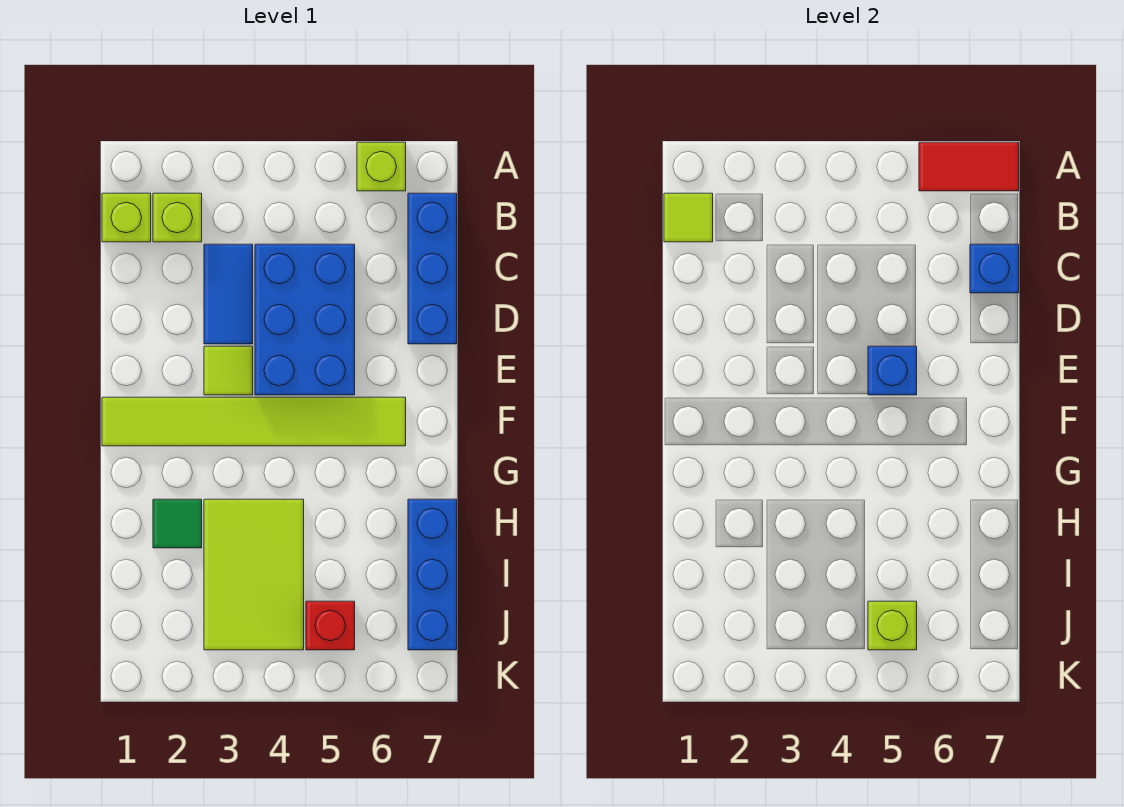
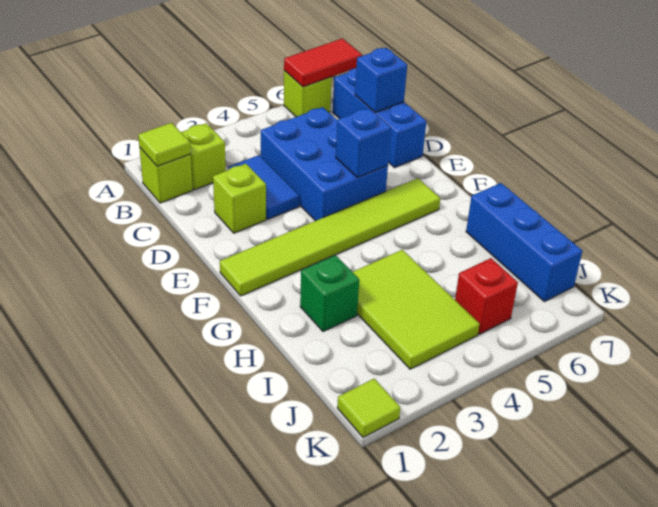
lime 1x1 tile [204,346,253,395] -> lime 1x1 tile moved to [337,379,400,437]
green 1x1 tile [153,499,202,548] -> green 1x1 brick [300,255,359,332]
lime 1x1 brick [868,601,917,650] -> lime 1x1 brick moved to [213,164,266,233]

